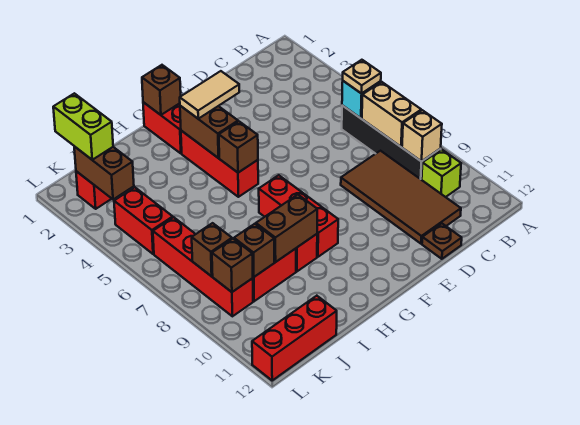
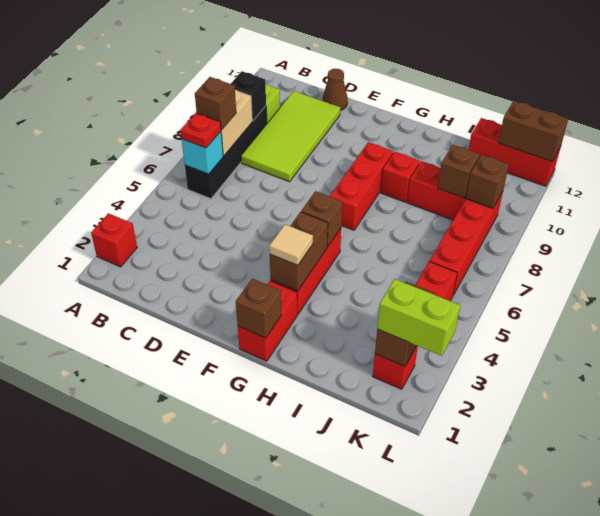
none -> red 1x1 brick [91,213,137,267]
tan 1x1 plate [343,60,381,94] -> red 1x1 plate [180,113,221,148]
tan 1x1 brick [402,110,442,161] -> black 1x1 brick [231,71,266,121]
brown 2x4 tile [341,151,461,244] -> lime 2x4 tile [241,91,340,182]
brown 1x1 plate [422,223,462,259] -> brown 1x1 cone [323,69,348,111]
tan 1x2 tile [180,71,239,119] -> tan 1x1 tile [269,224,313,265]
brown 1x2 brick [256,195,317,262] -> brown 1x2 brick moved to [498,101,568,162]
lime 1x2 brick [53,93,113,160] -> lime 1x2 brick turned to [377,279,460,356]
brown 1x1 brick [192,223,232,276] -> brown 1x1 brick moved to [195,77,236,130]

